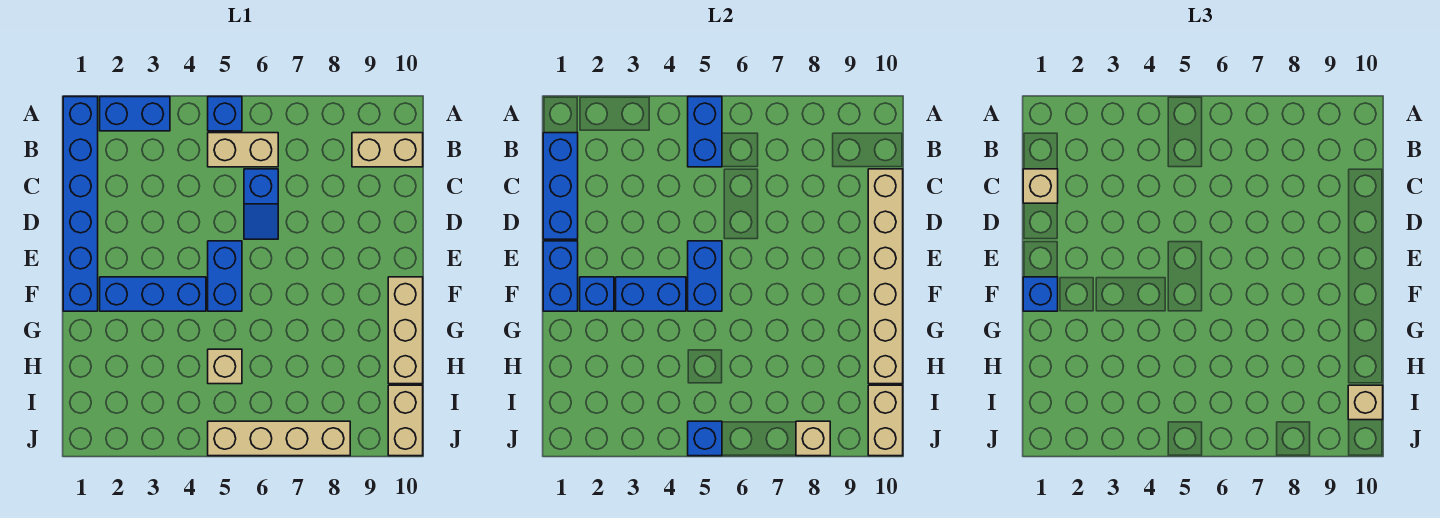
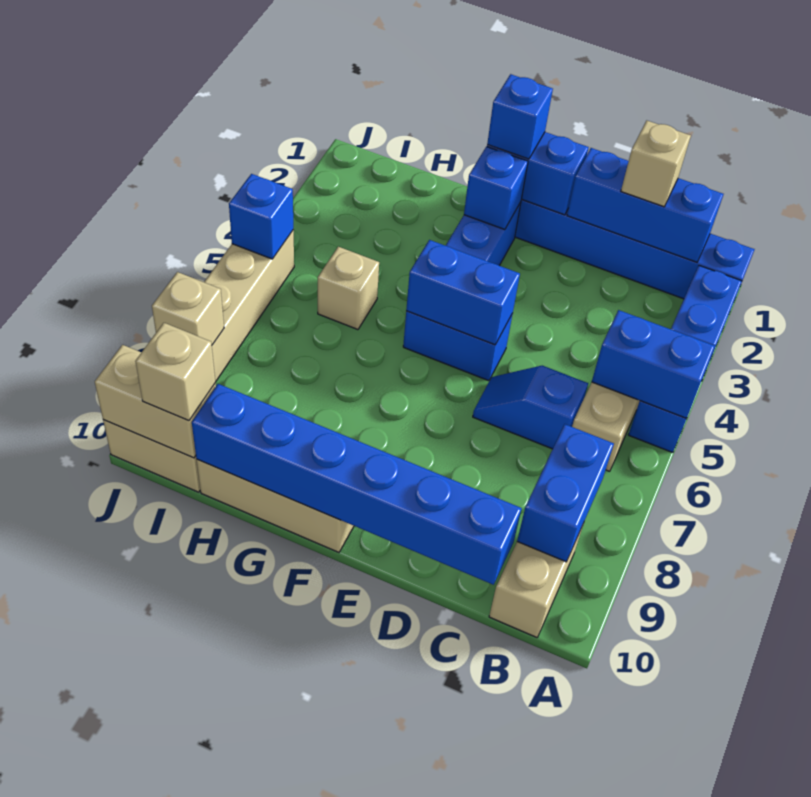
tan 1x6 brick [868,169,903,384] -> blue 1x6 brick [192,384,522,585]
blue 1x2 brick [616,277,686,311] -> blue 1x2 brick moved to [517,424,614,562]

